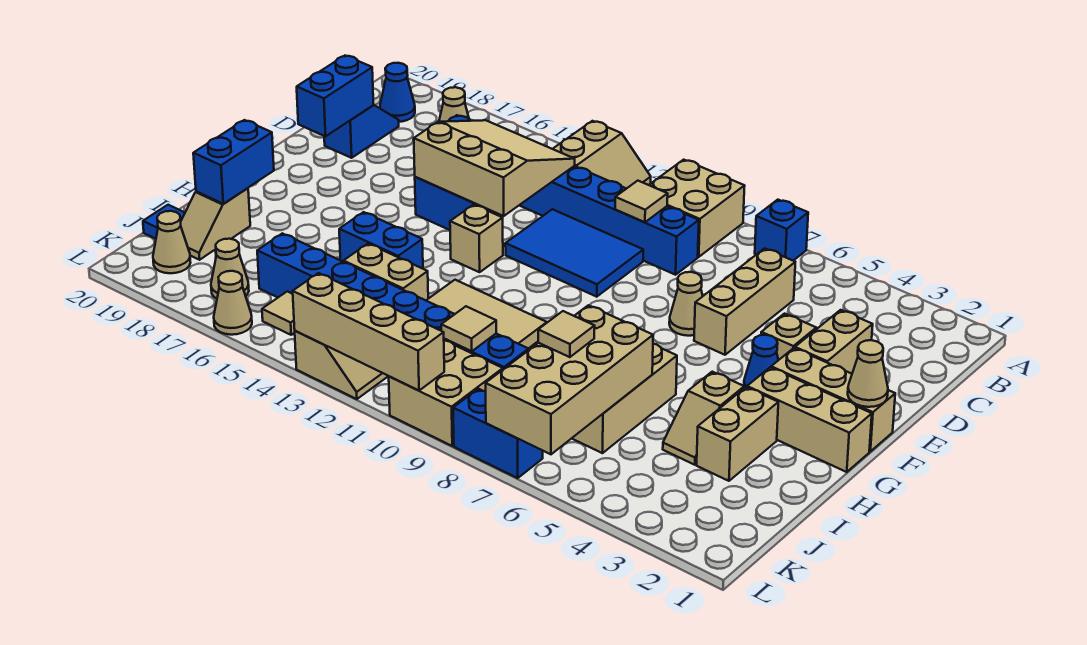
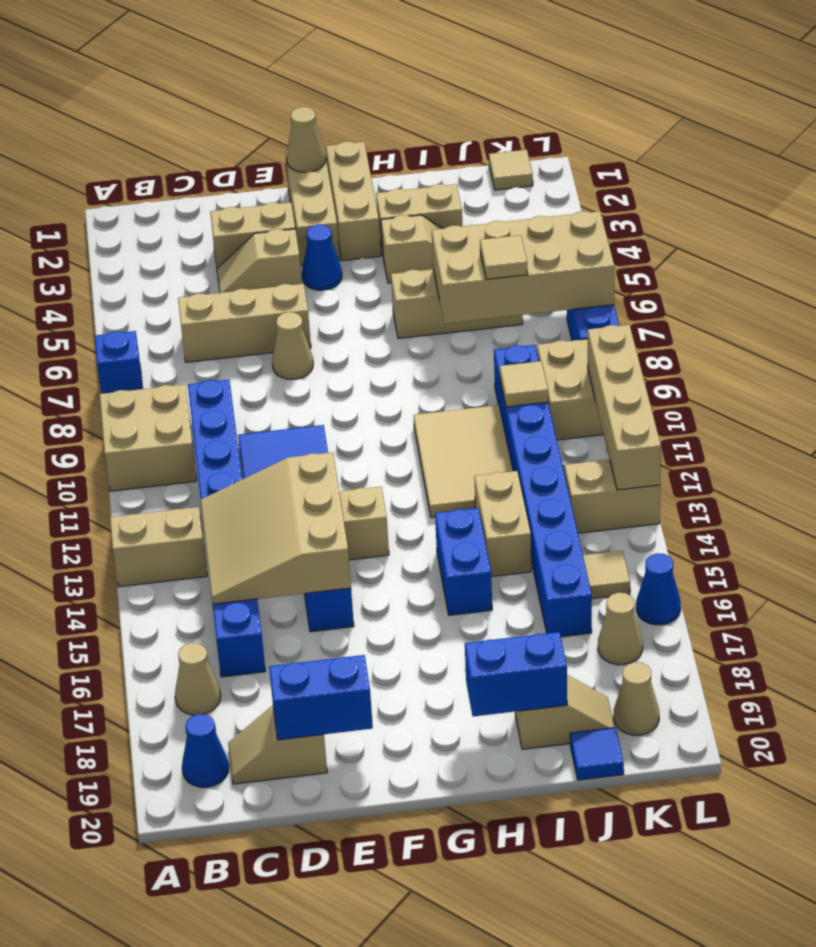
tan 1x1 tile [615,181,668,222] -> tan 1x1 tile moved to [489,150,533,190]
blue 1x2 slope [324,105,399,158] -> tan 1x2 slope [228,706,327,784]
tan 1x1 cone [214,271,252,335] -> blue 1x1 cone [636,553,681,625]

